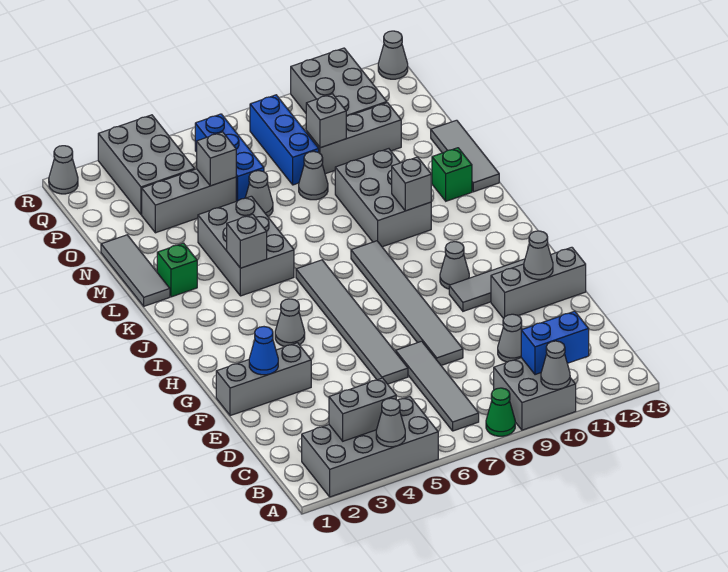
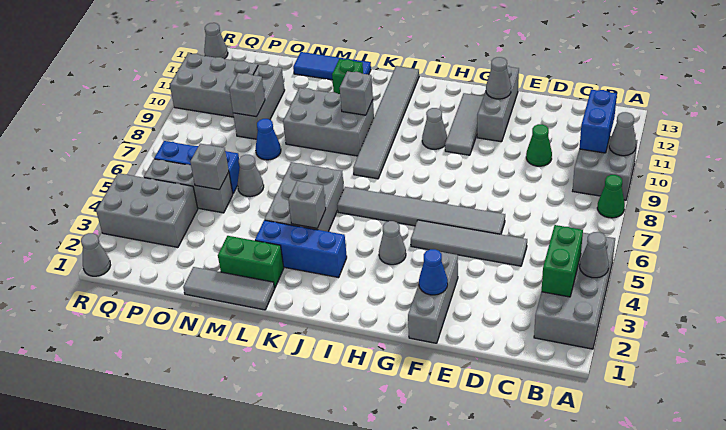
grey 1x2 brick [329,378,396,441] -> green 1x2 brick [542,225,583,297]
grey 1x4 tile [396,341,479,431] -> grey 1x4 tile moved to [411,220,527,266]
grey 1x1 cone [498,314,522,362] -> green 1x1 cone [526,124,552,166]
grey 1x6 tile [351,241,463,365] -> grey 1x6 tile turned to [353,66,419,179]
grey 2x3 brick [198,196,294,296] -> grey 2x3 brick turned to [265,162,344,232]
green 1x1 brick [157,243,197,297] -> green 1x2 brick [218,236,284,288]
grey 1x3 tile [431,120,499,192] -> blue 1x3 tile [293,52,371,80]
grey 1x1 cone [299,151,328,200] -> blue 1x1 cone [256,119,281,160]
grey 1x3 brick [142,169,236,233] -> grey 1x3 brick turned to [144,159,233,213]
blue 1x3 brick [250,95,319,185] -> blue 1x3 brick moved to [255,220,347,278]

